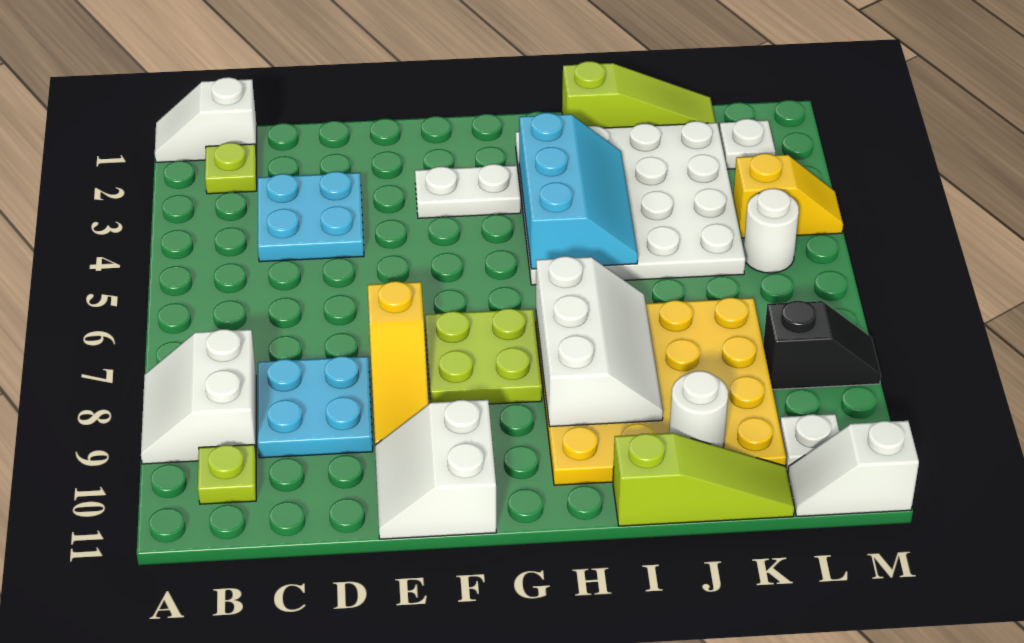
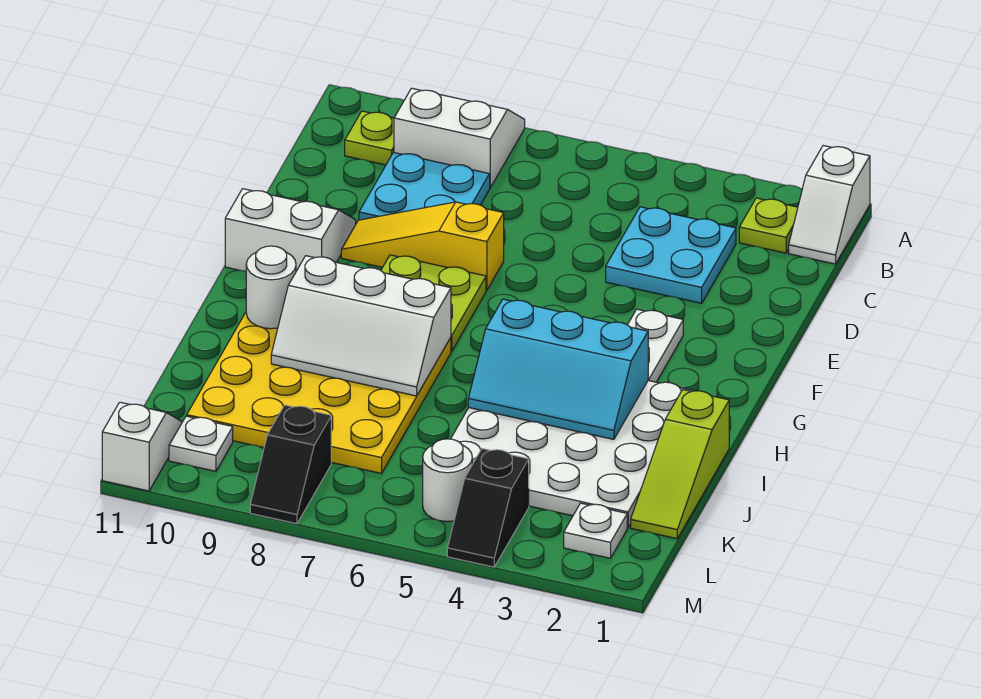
white 1x2 slope [155,77,257,162] -> white 1x2 slope turned to [789,146,870,264]
lime 1x3 slope [613,433,794,526] -> none
white 1x1 round brick [669,371,728,448] -> white 1x1 round brick moved to [246,246,296,329]
yellow 1x2 slope [733,153,843,238] -> black 1x2 slope [447,449,529,567]

